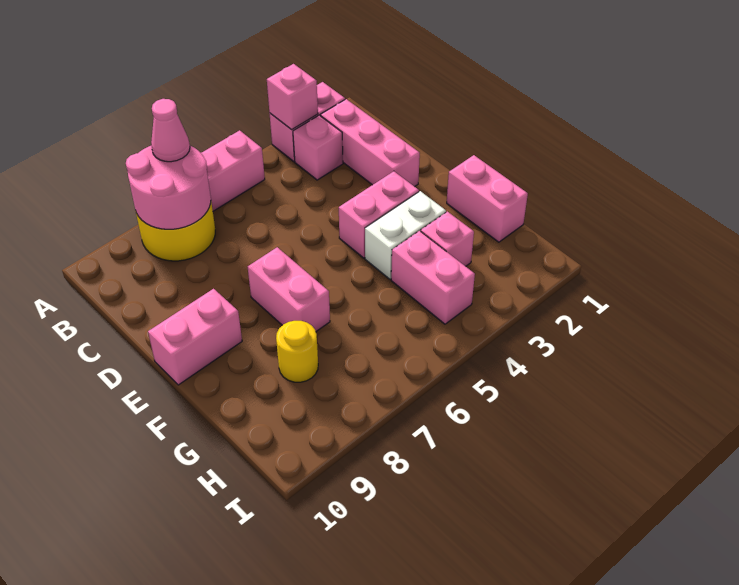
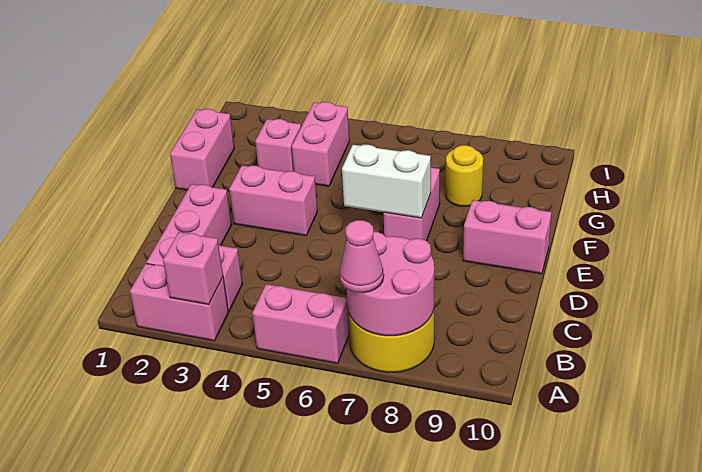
white 1x2 brick [365,191,446,279] -> white 1x2 brick moved to [342,145,431,218]

